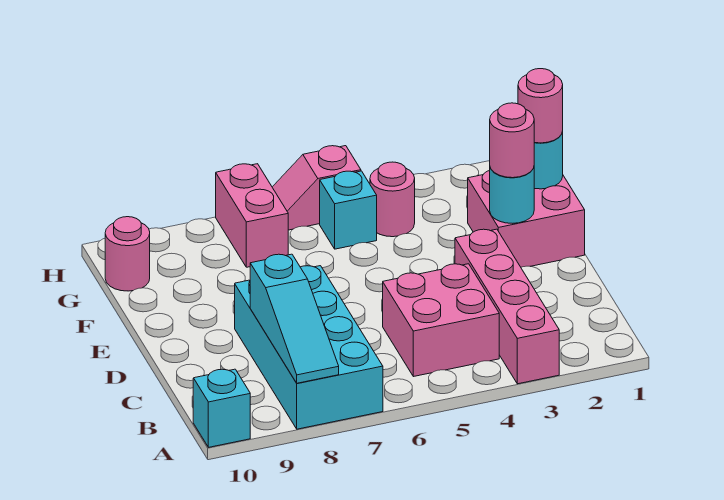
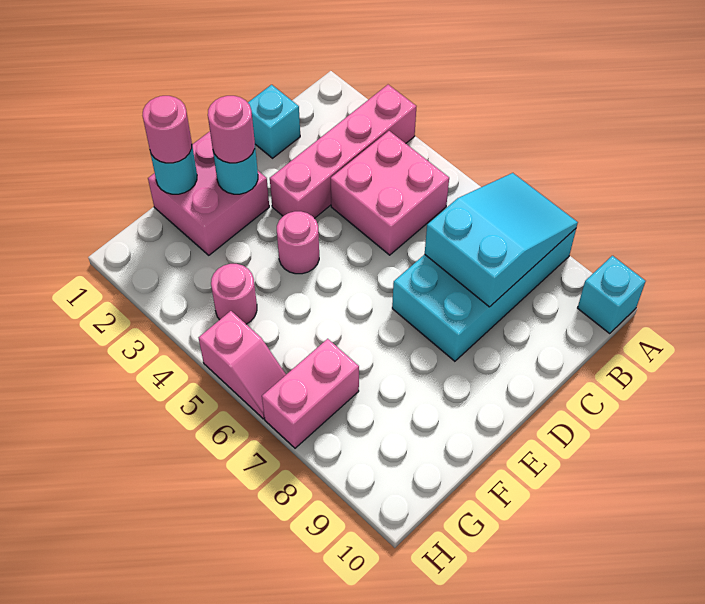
cyan 1x3 slope [250,254,339,383] -> cyan 2x3 slope [425,173,578,307]
cyan 1x1 brick [320,171,377,249] -> cyan 1x1 brick moved to [248,85,300,158]
pink 1x1 round brick [105,217,150,291] -> pink 1x1 round brick moved to [277,211,319,274]

